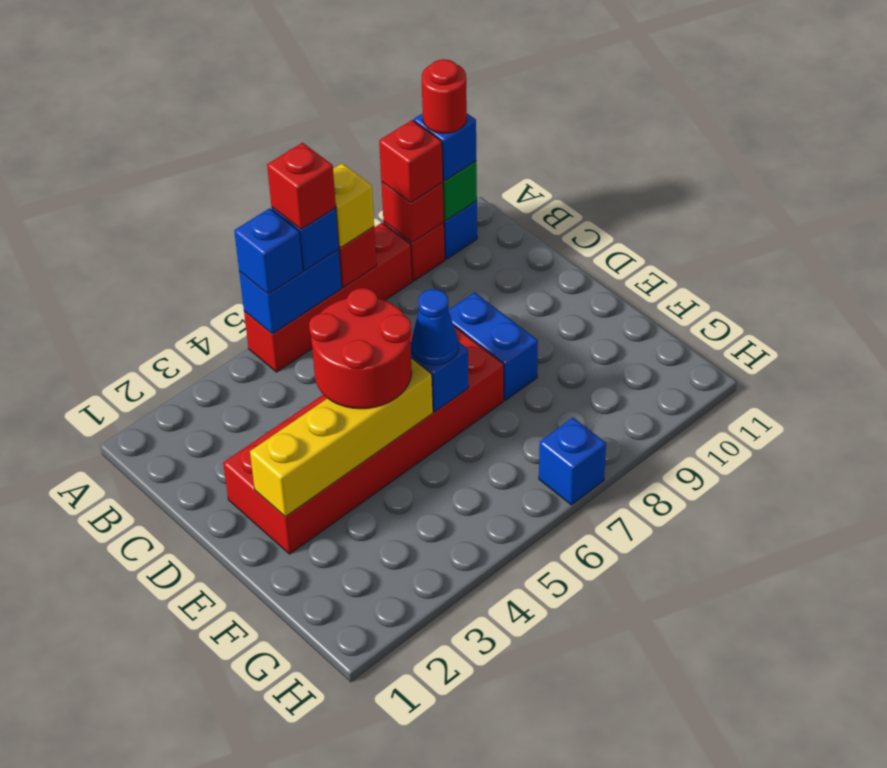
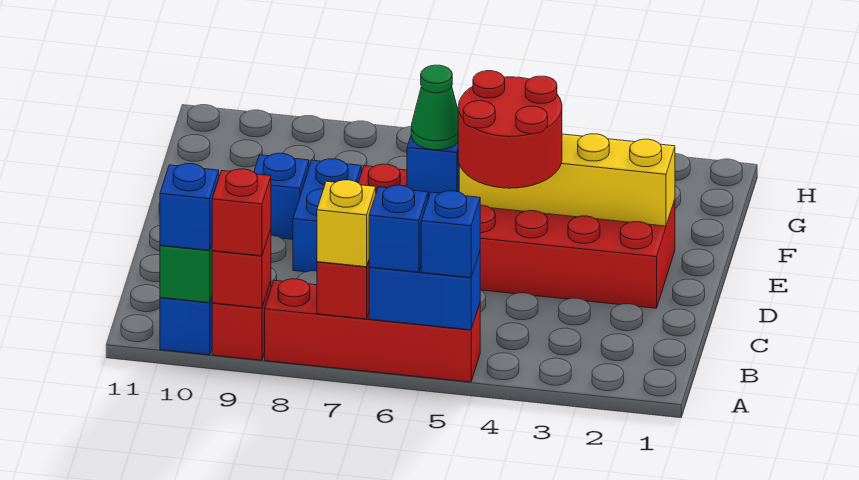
red 1x1 brick [267,143,336,229] -> none
red 1x1 round brick [422,59,467,133] -> none
blue 1x1 cone [411,289,458,365] -> green 1x1 cone [411,65,458,150]
blue 1x1 brick [539,418,606,505] -> blue 1x1 brick moved to [254,153,309,239]

